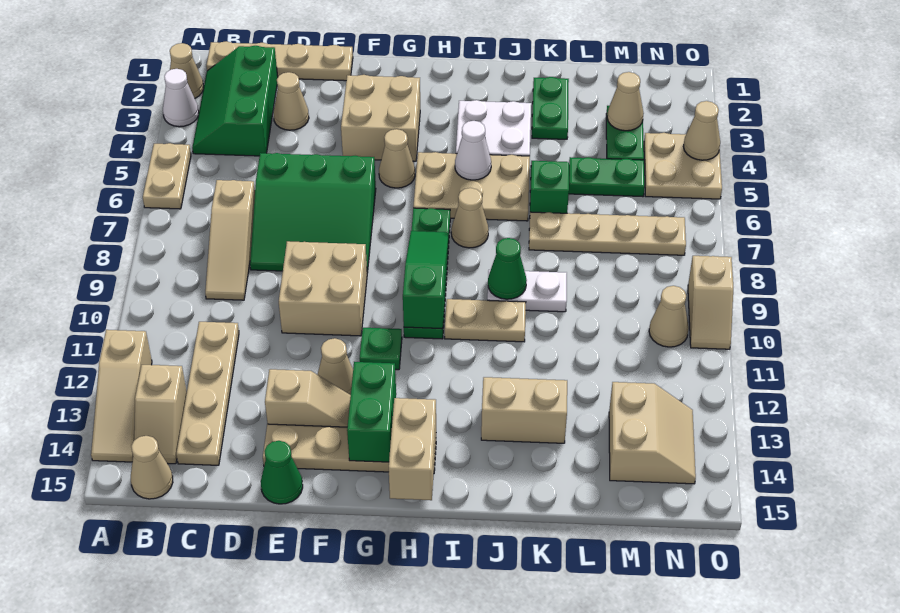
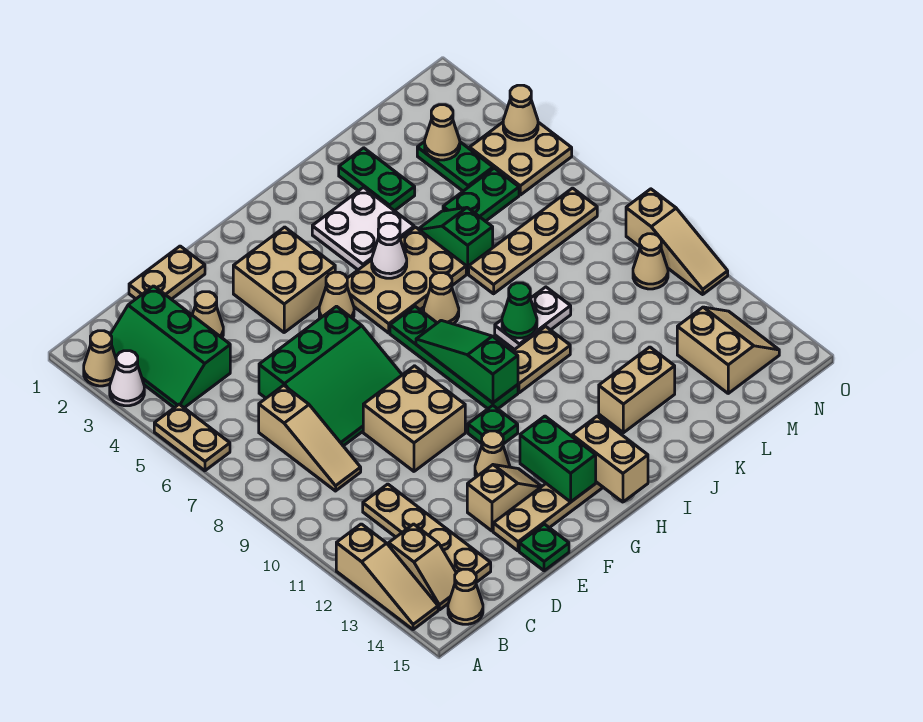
tan 1x4 plate [206,41,353,81] -> tan 1x2 plate [129,246,205,299]
green 1x1 cone [261,441,303,504] -> green 1x1 plate [519,524,569,571]
tan 1x2 slope [688,256,733,349] -> tan 1x3 slope [626,189,728,294]

